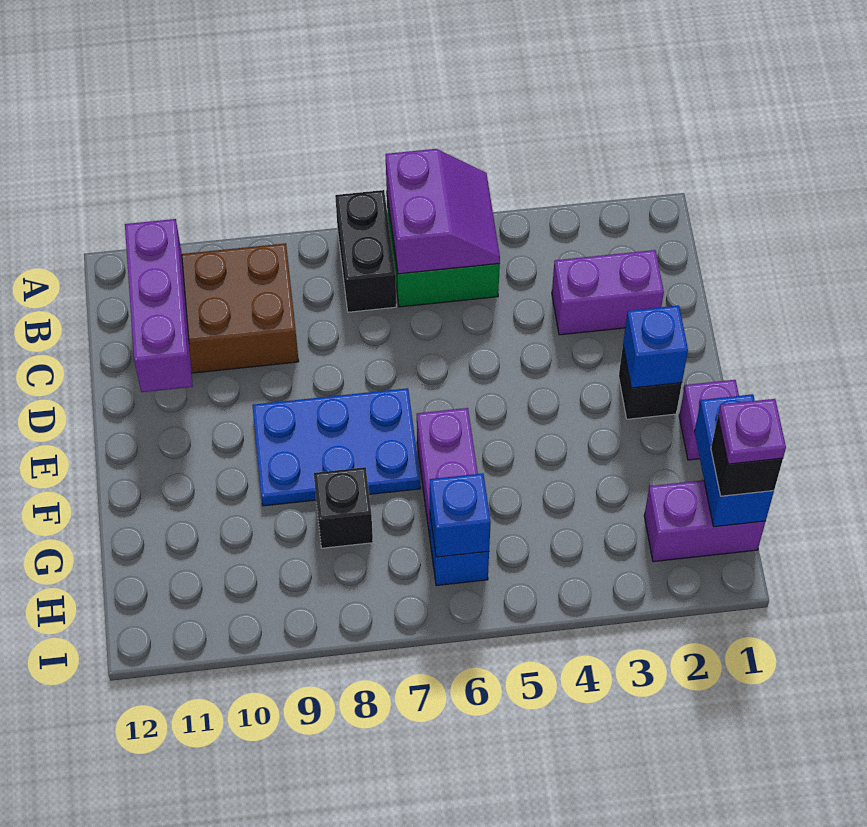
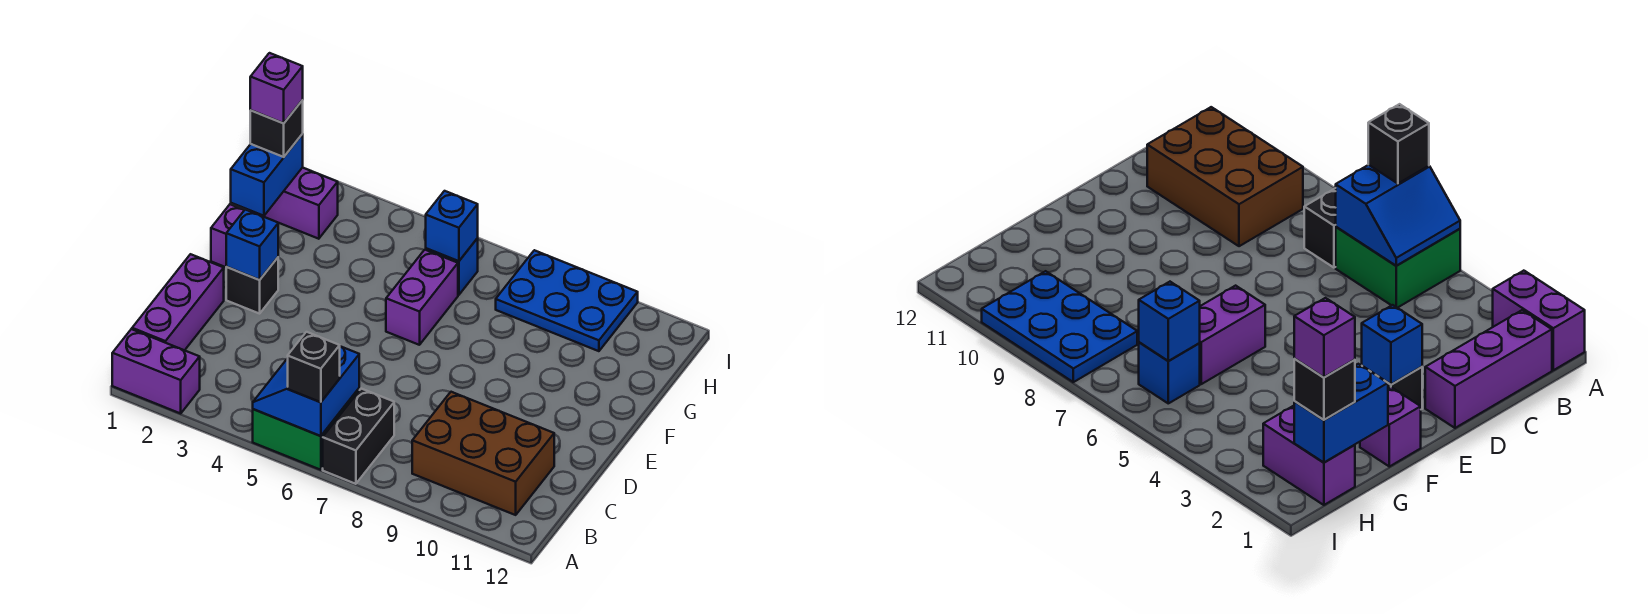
purple 2x2 slope [386,149,500,274] -> blue 2x2 slope [253,346,359,436]
purple 1x3 brick [125,219,193,392] -> purple 1x3 brick moved to [132,254,224,350]
purple 1x2 brick [552,250,664,335] -> purple 1x2 brick moved to [112,329,200,413]
blue 2x3 plate [252,388,421,506] -> blue 2x3 plate moved to [496,250,638,351]
black 1x1 brick [314,467,373,548] -> black 1x1 brick moved to [288,332,340,402]
purple 1x1 plate [718,399,786,464] -> purple 1x1 brick [250,53,303,123]

